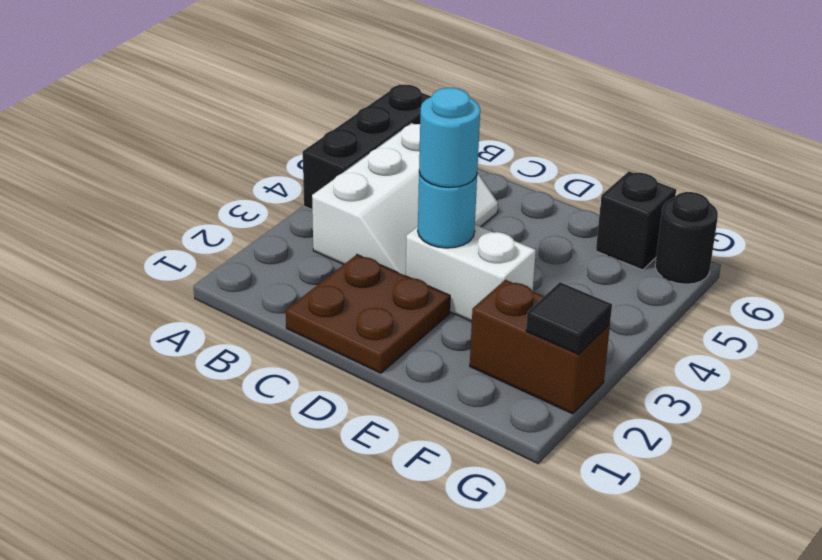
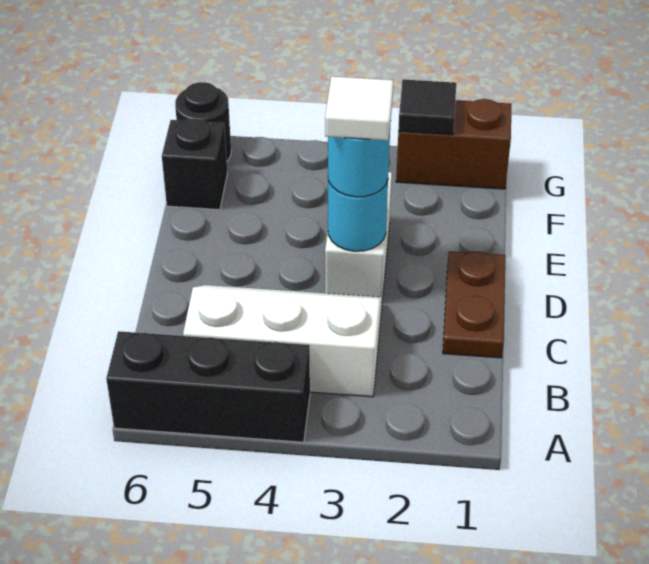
brown 2x2 plate [286,255,450,373] -> brown 1x2 plate [443,251,505,358]
none -> white 1x1 tile [325,76,393,140]
brown 1x2 brick [470,280,610,414] -> brown 1x2 brick turned to [396,99,511,189]

